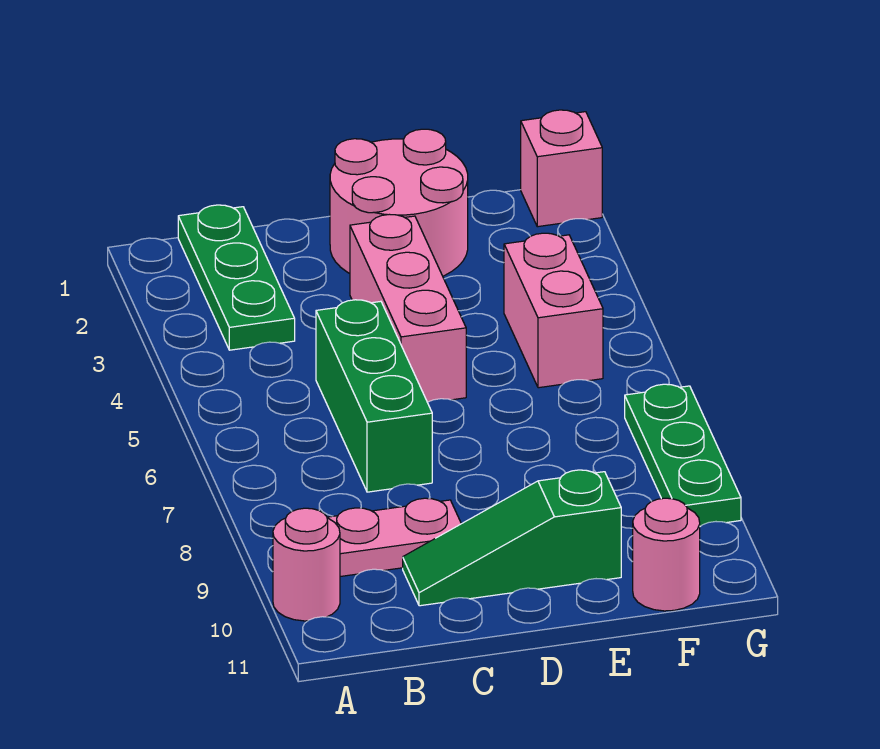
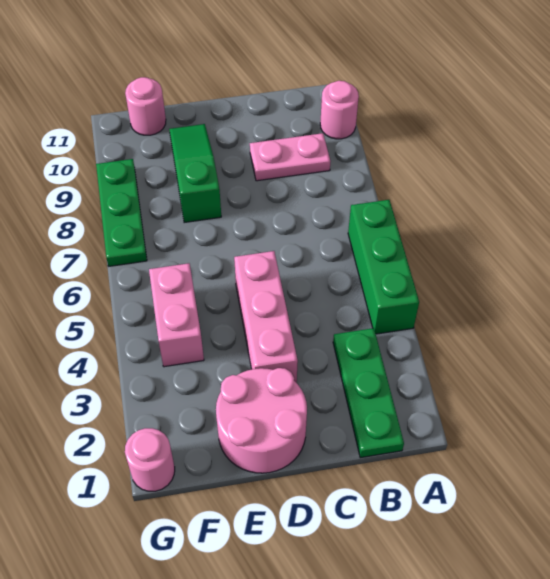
green 1x3 brick [316,300,432,492] -> green 1x3 brick moved to [348,200,419,334]
green 1x3 slope [403,470,621,606] -> green 1x3 slope turned to [169,124,221,223]
pink 1x1 brick [521,110,602,227] -> pink 1x1 round brick [125,428,175,491]

